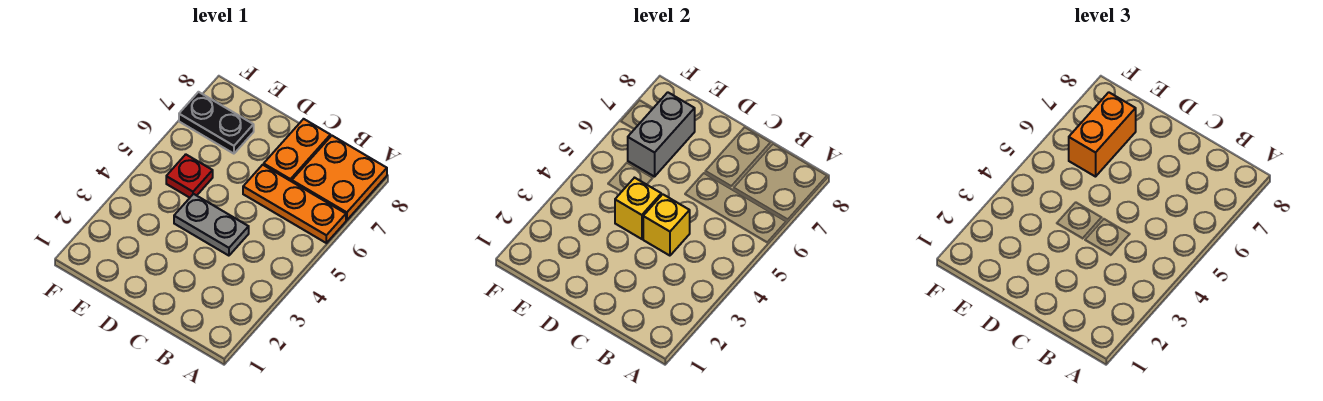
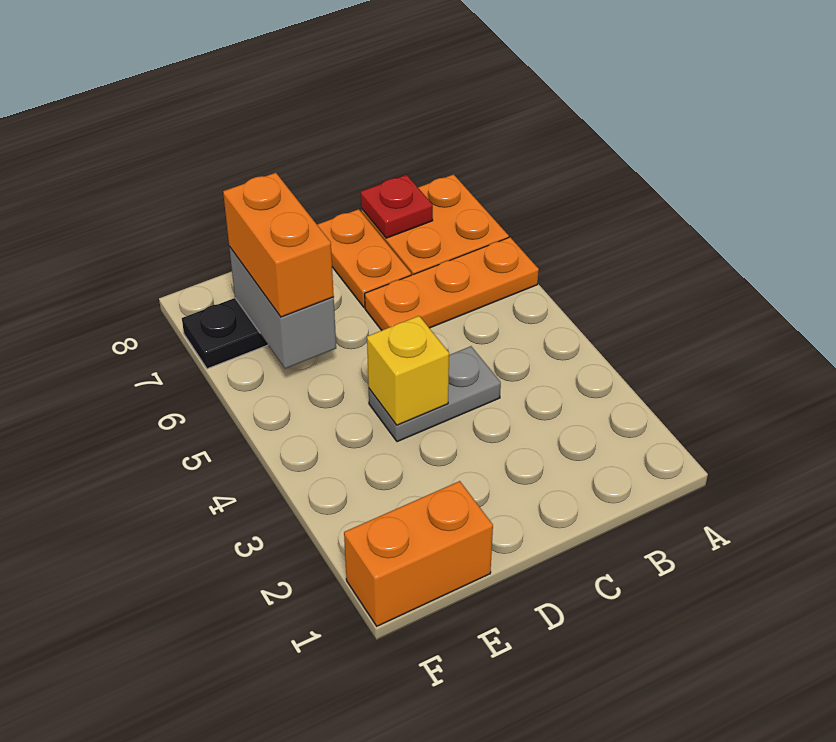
yellow 1x1 brick [643,194,690,256] -> none
none -> orange 1x2 brick [344,481,493,626]
red 1x1 plate [166,154,213,198] -> red 1x1 plate moved to [361,175,433,238]

